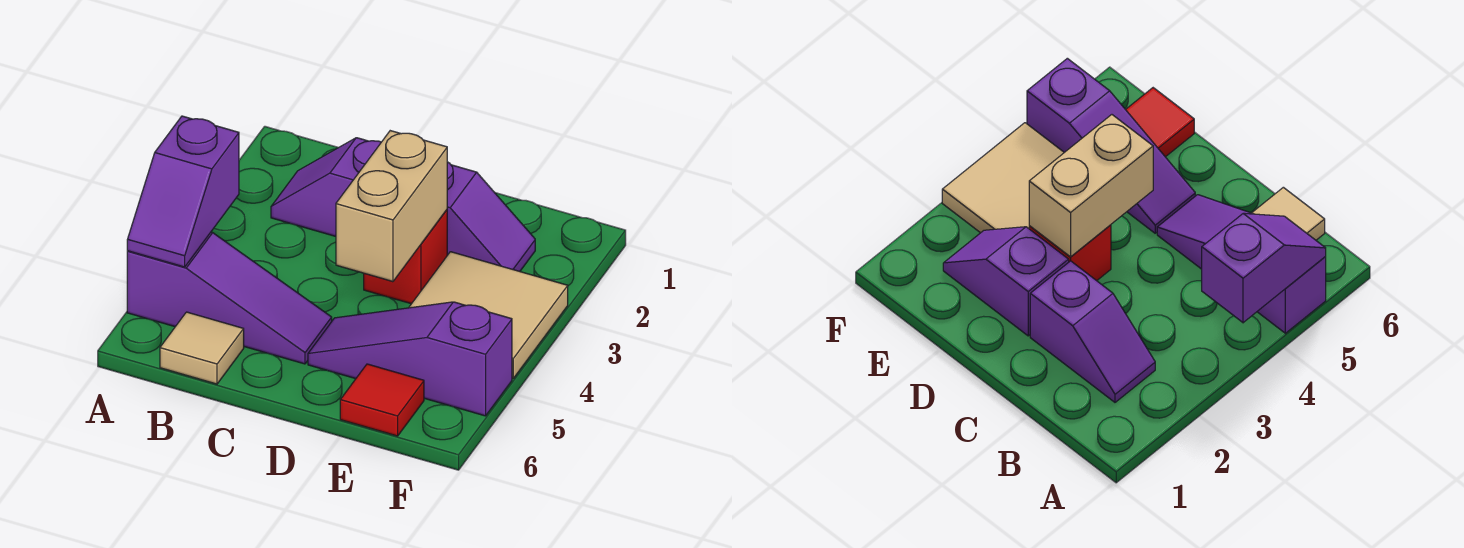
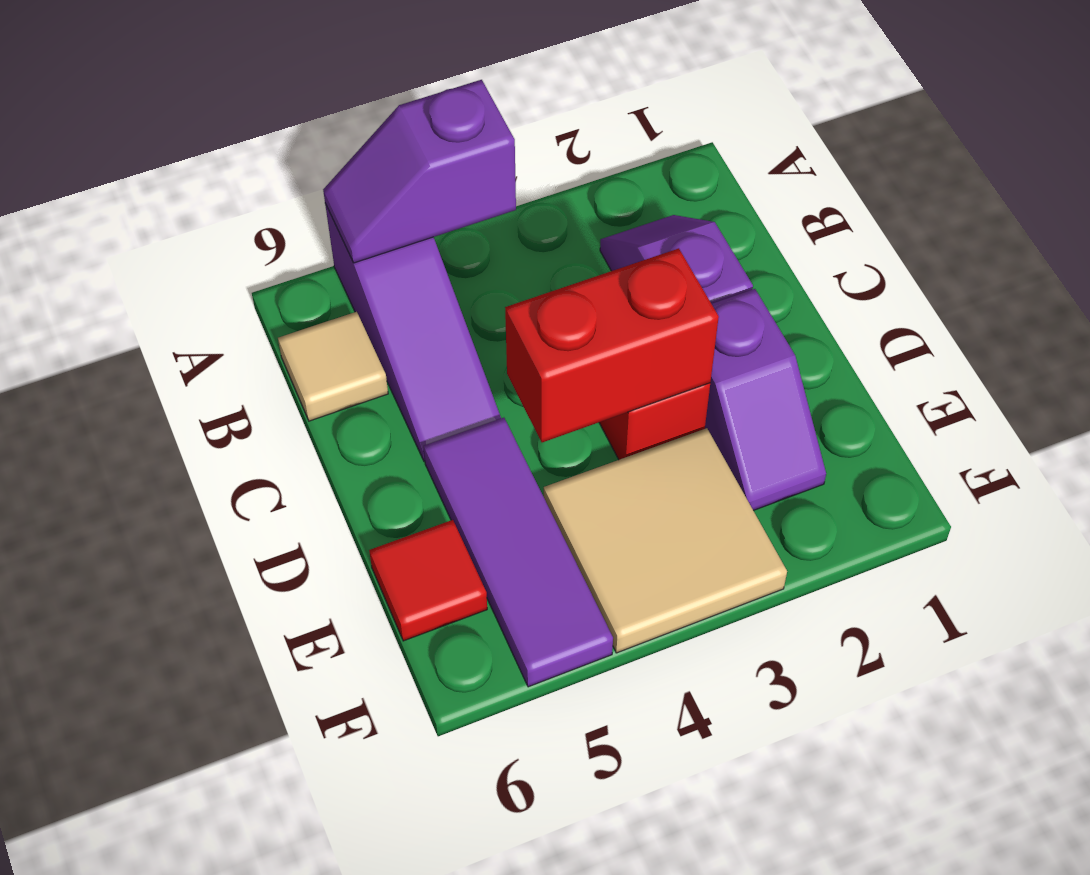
tan 1x2 brick [336,131,447,282] -> red 1x2 brick [505,248,719,442]
purple 1x3 slope [308,302,512,416] -> purple 1x3 tile [424,418,613,687]

